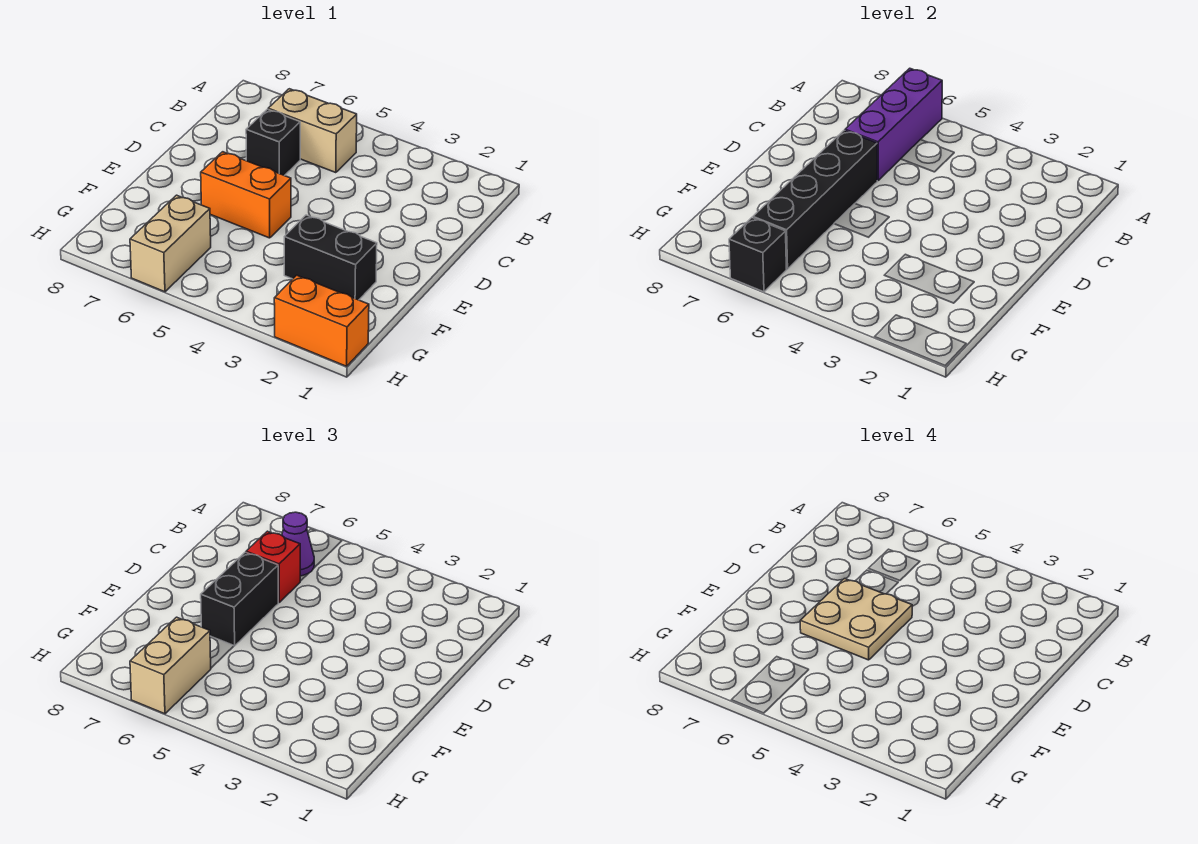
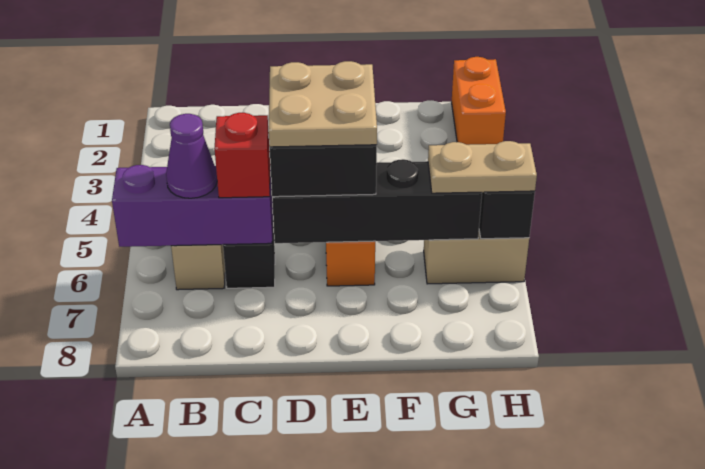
black 1x2 brick [284,215,377,300] -> none
tan 1x2 brick [130,617,211,714] -> tan 1x2 plate [428,141,537,193]

